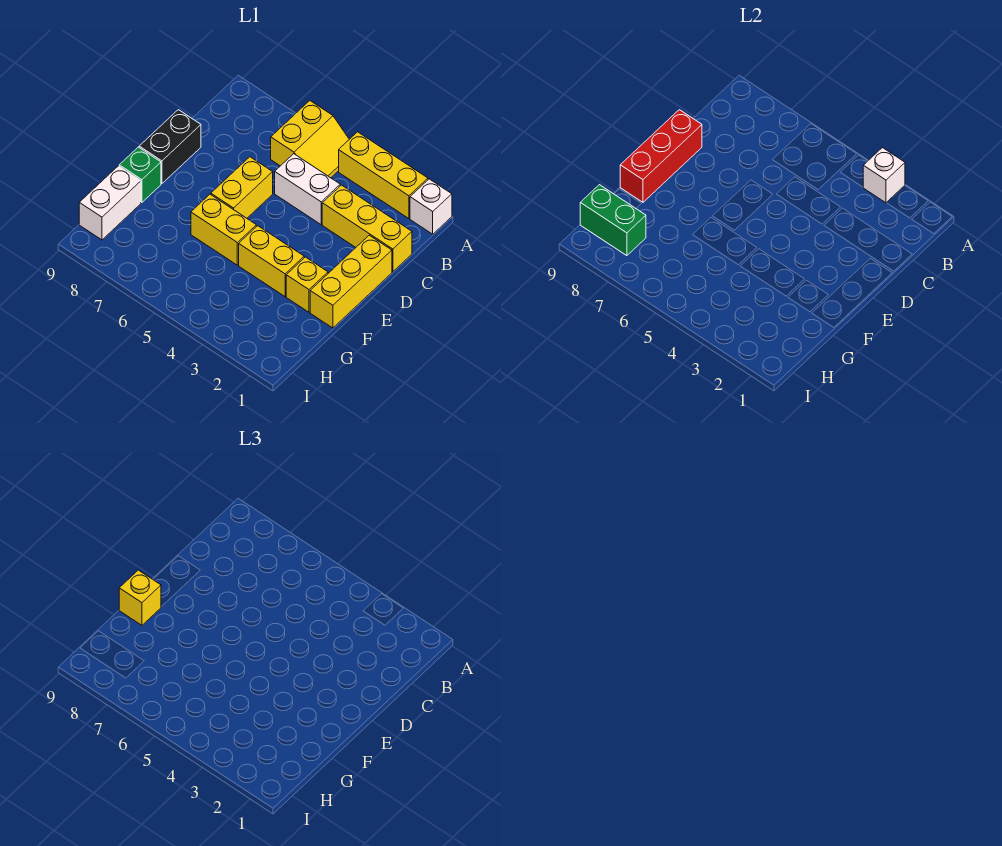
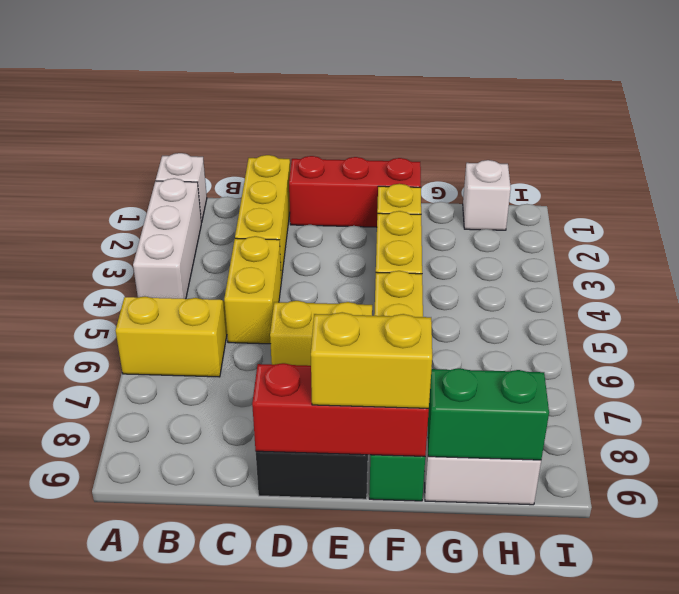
yellow 1x3 brick [339,132,428,218] -> white 1x3 brick [133,178,202,299]
white 1x1 brick [863,148,905,203] -> white 1x1 brick moved to [463,160,511,230]
white 1x2 brick [275,154,340,224] -> yellow 1x2 brick [224,236,281,344]
yellow 1x3 brick [310,235,392,328] -> red 1x3 brick [289,156,421,227]
yellow 1x1 brick [119,570,161,625] -> yellow 1x2 brick [311,312,432,408]
green 1x2 brick [580,185,646,256] -> green 1x2 brick turned to [428,368,549,460]

